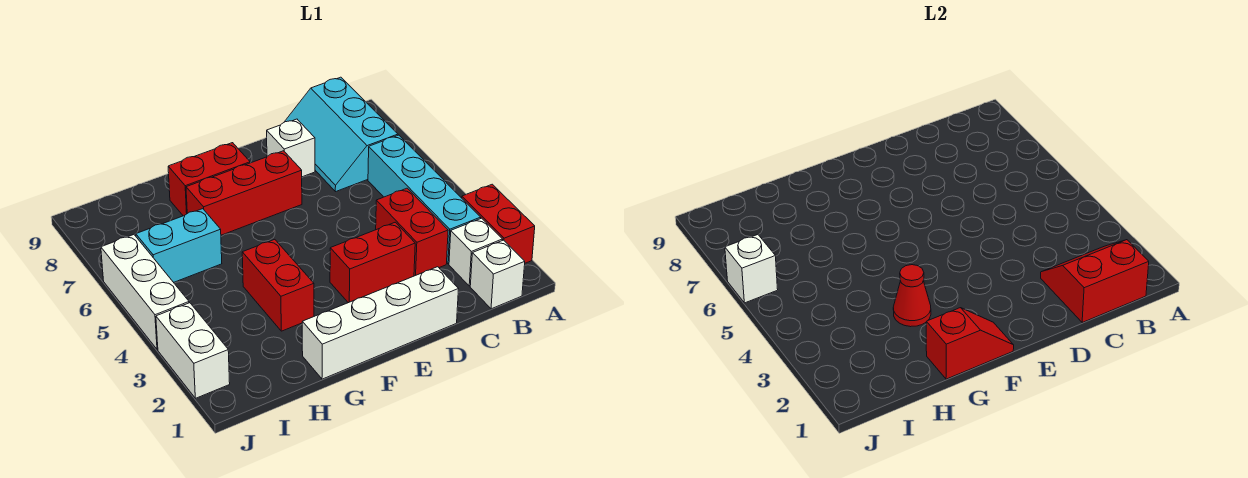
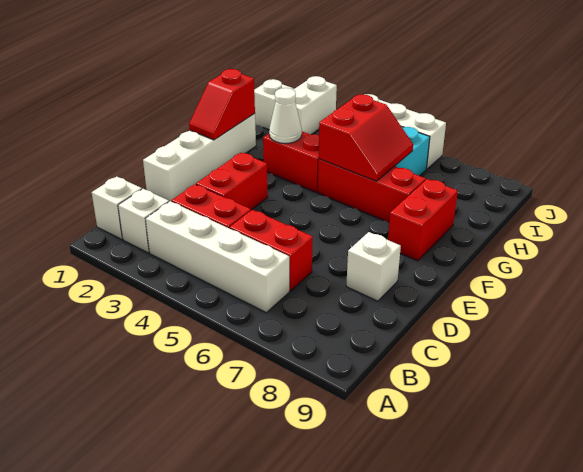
red 1x2 brick [462,184,535,263] -> red 1x2 brick moved to [229,210,313,291]
red 2x2 slope [1041,240,1149,322] -> red 2x2 slope moved to [318,94,413,181]
cyan 1x4 brick [368,135,481,264] -> white 1x4 brick [146,201,289,313]
cyan 2x3 slope [285,77,398,192] -> none
red 1x3 brick [186,151,302,235] -> red 1x3 brick turned to [318,159,426,223]
red 1x1 cone [893,265,931,327] -> white 1x1 cone [269,88,302,143]
white 1x2 brick [156,303,230,398] -> white 1x2 brick turned to [293,76,337,135]
white 1x1 brick [725,235,778,303] -> white 1x1 brick moved to [254,79,293,130]

